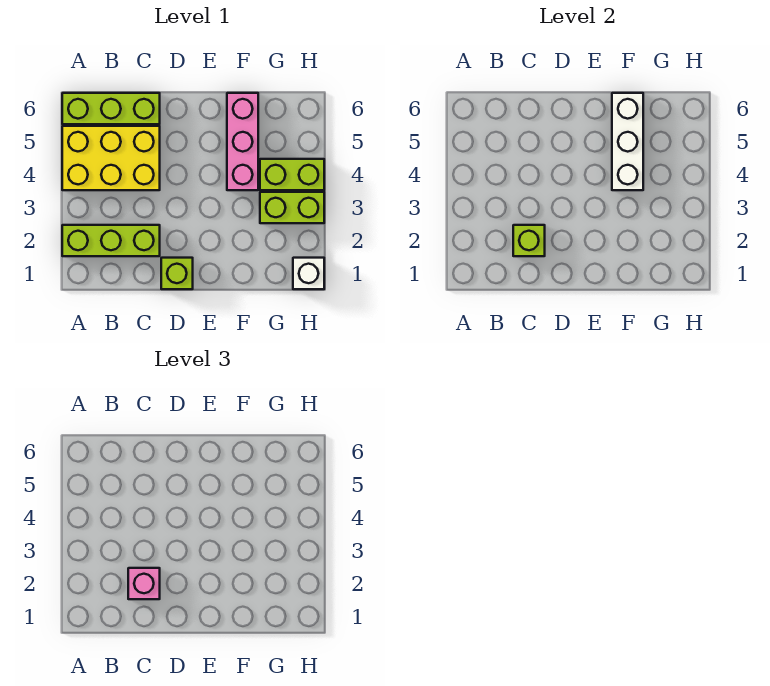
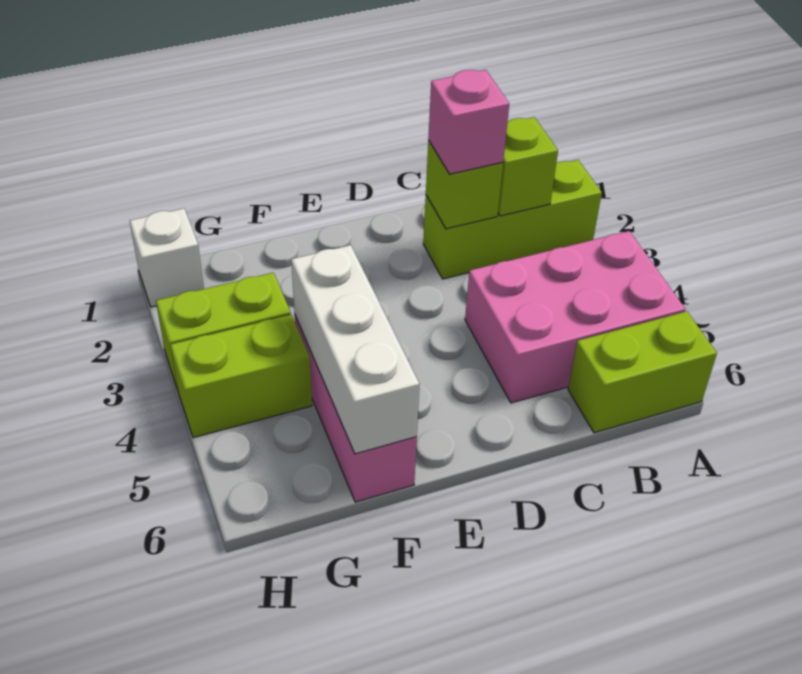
yellow 2x3 brick [62,126,160,190] -> pink 2x3 brick [465,231,685,403]
lime 1x3 brick [62,93,160,124] -> lime 1x2 brick [568,311,717,433]
lime 1x1 brick [161,258,193,289] -> lime 1x1 brick moved to [498,117,558,216]

